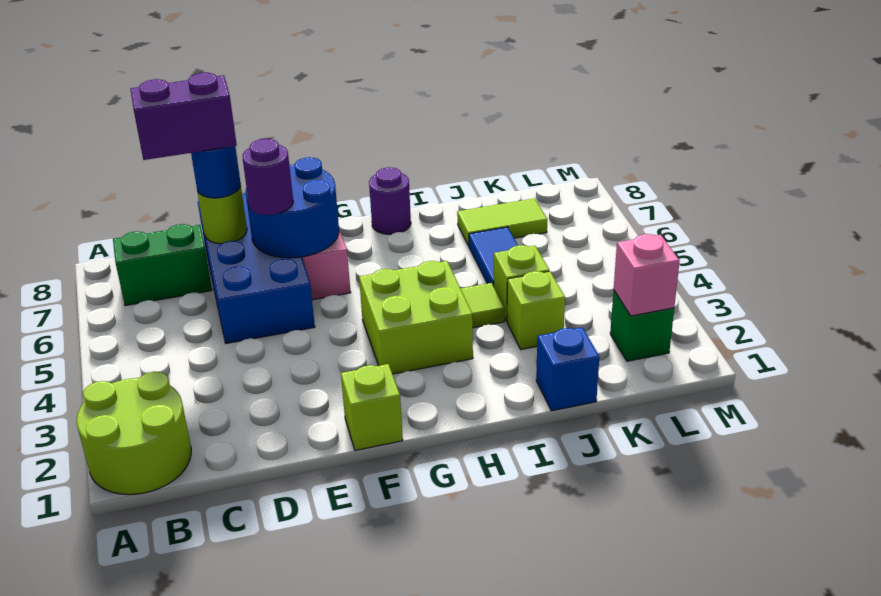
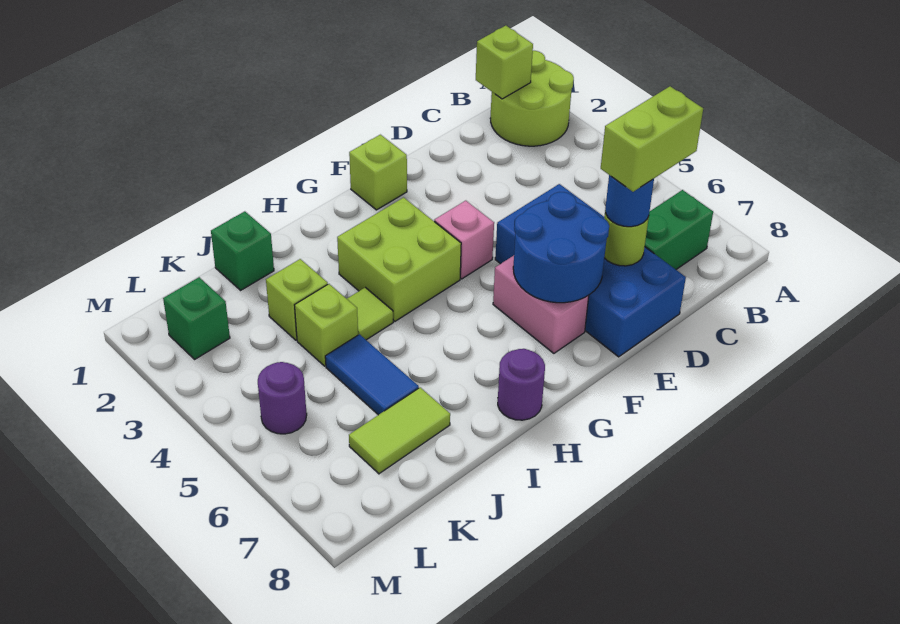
none -> lime 1x1 brick [476,26,533,99]
purple 1x2 brick [131,73,237,160] -> lime 1x2 brick [601,86,703,192]
purple 1x1 round brick [243,139,293,215] -> purple 1x1 round brick moved to [258,362,307,434]
blue 1x1 brick [536,327,599,411] -> green 1x1 brick [211,211,274,290]
pink 1x1 brick [614,234,680,316] -> pink 1x1 brick moved to [434,201,494,279]

